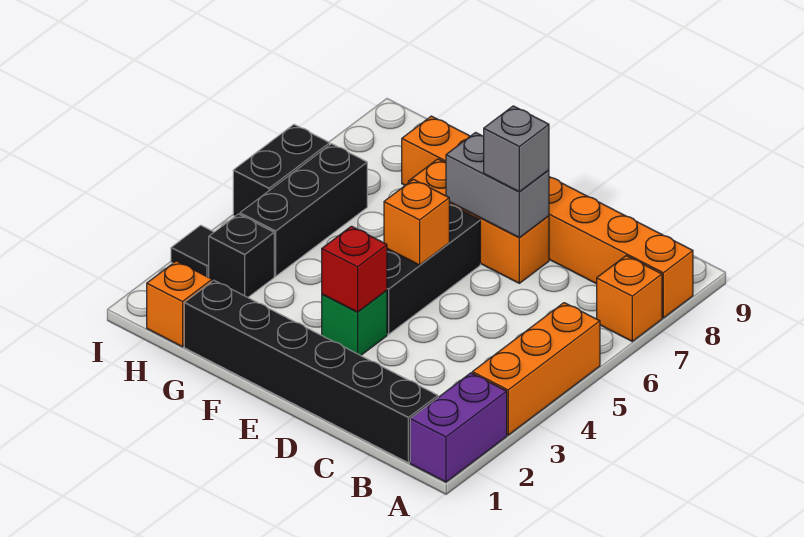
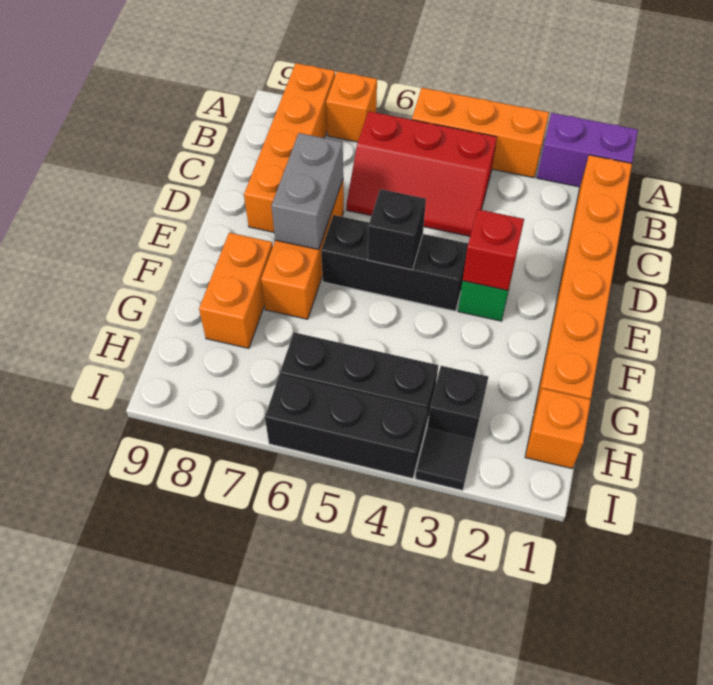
black 1x6 brick [184,280,438,463] -> orange 1x6 brick [534,155,632,412]
none -> red 2x3 slope [346,111,497,236]
grey 1x1 brick [484,106,549,192] -> none
orange 1x1 brick [384,179,449,265] -> black 1x1 brick [368,189,426,270]
black 1x2 brick [233,125,330,216] -> black 1x3 brick [265,375,427,478]

